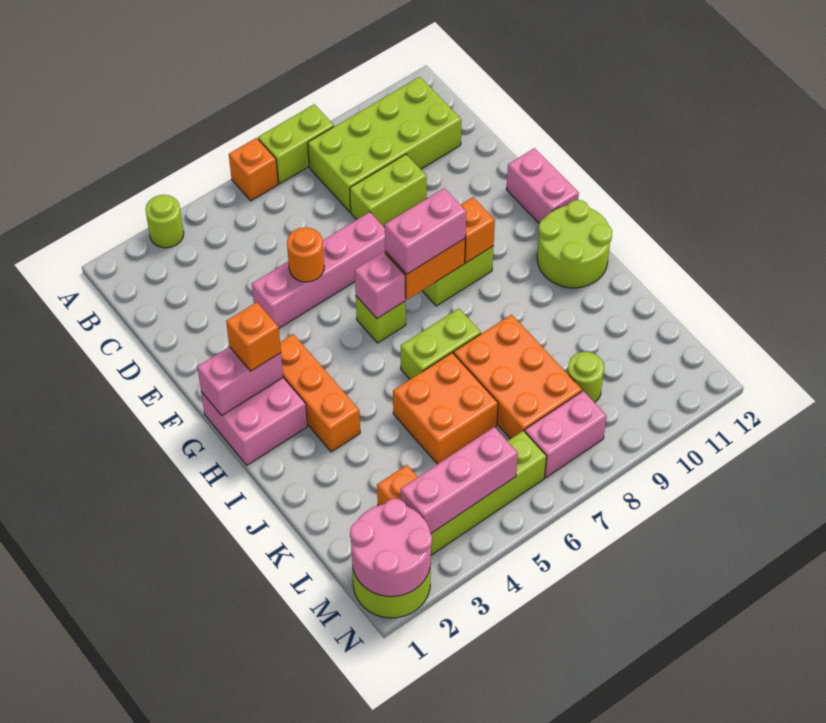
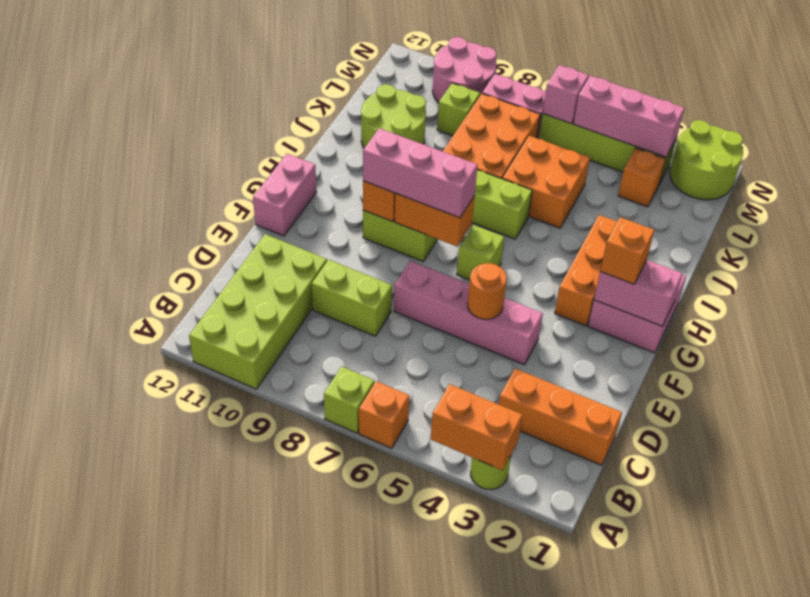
none -> orange 1x2 brick [431,384,522,470]
lime 1x2 brick [258,104,334,184] -> lime 1x1 brick [324,366,374,433]
lime 2x4 brick [308,77,462,212] -> lime 2x4 brick turned to [189,234,327,389]
none -> orange 1x3 brick [499,369,622,466]
pink 1x1 brick [355,252,405,318] -> pink 1x1 brick moved to [543,65,589,124]
pink 1x2 brick [385,188,466,274] -> pink 1x3 brick [363,128,478,218]
lime 2x2 round brick [537,200,612,288] -> lime 2x2 round brick moved to [361,84,426,148]
lime 1x1 round brick [567,352,604,403] -> lime 1x1 brick [437,83,480,136]
pink 2x2 round brick [350,499,432,597] -> pink 2x2 round brick moved to [432,37,496,103]

